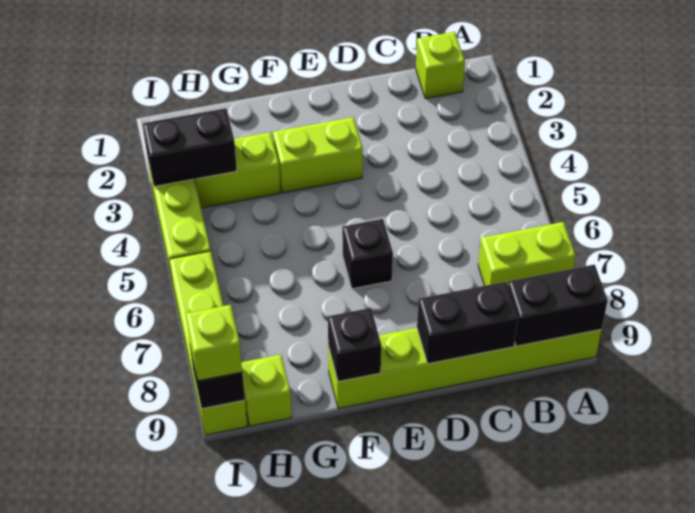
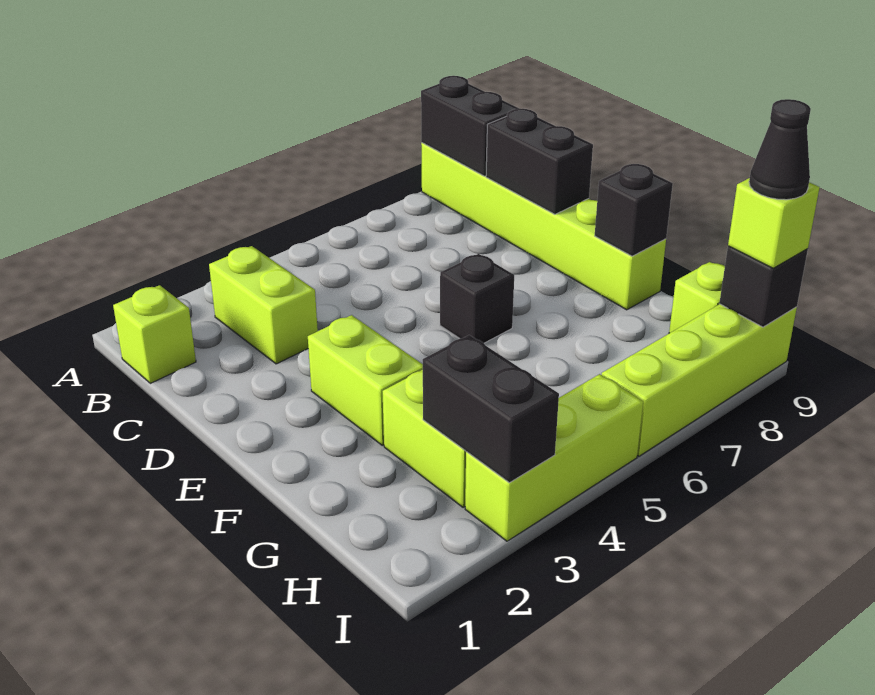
lime 1x2 brick [478,222,576,286] -> lime 1x2 brick moved to [209,246,318,364]
none -> black 1x1 cone [749,99,811,200]

